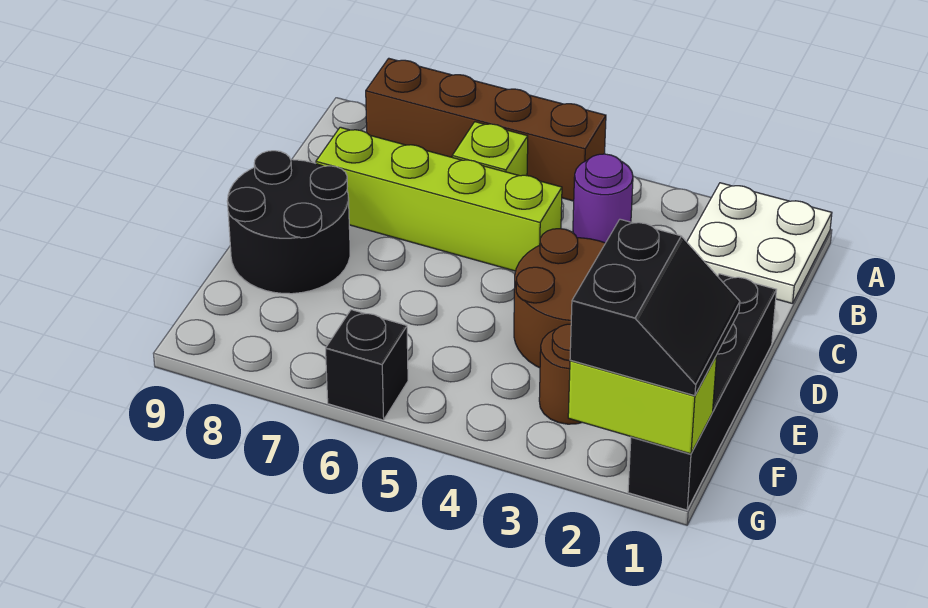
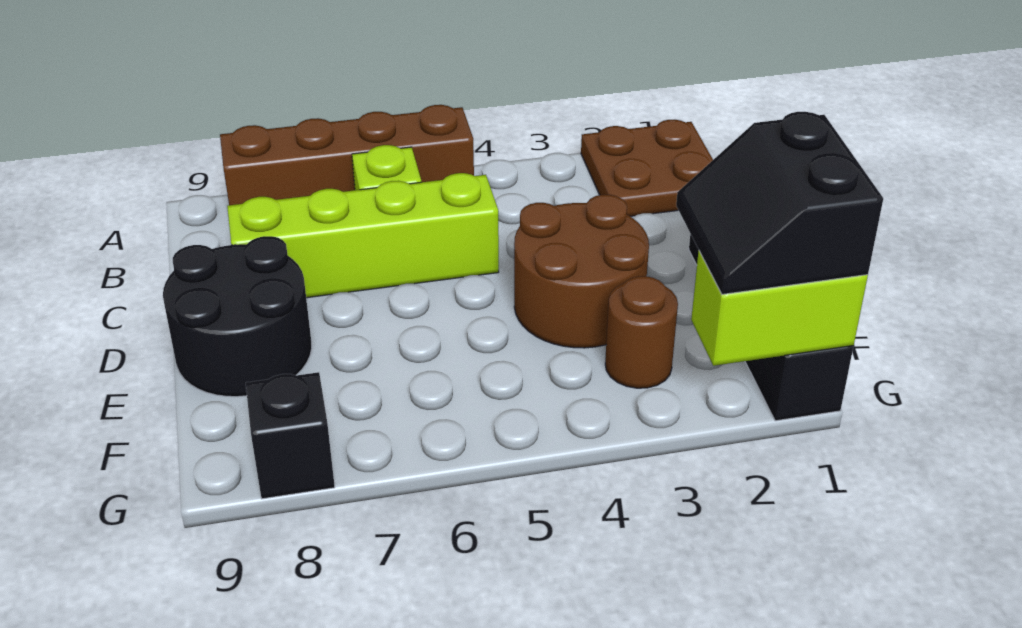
white 2x2 plate [687,183,832,304] -> brown 2x2 plate [581,120,713,216]
purple 1x1 round brick [573,154,633,243] -> none
black 2x2 slope [570,219,740,396] -> black 2x2 slope turned to [676,112,883,294]
black 1x1 brick [326,310,408,420] -> black 1x1 brick moved to [246,372,335,499]

